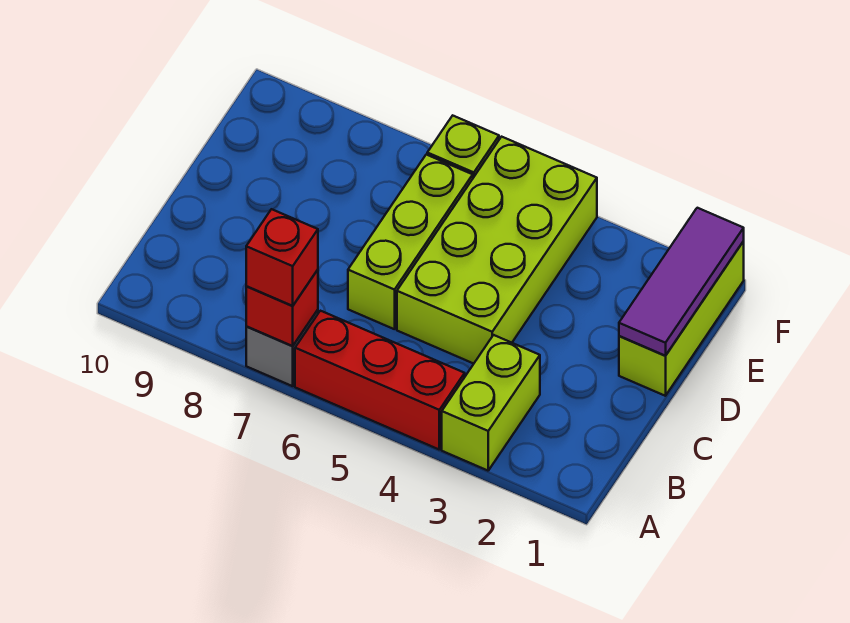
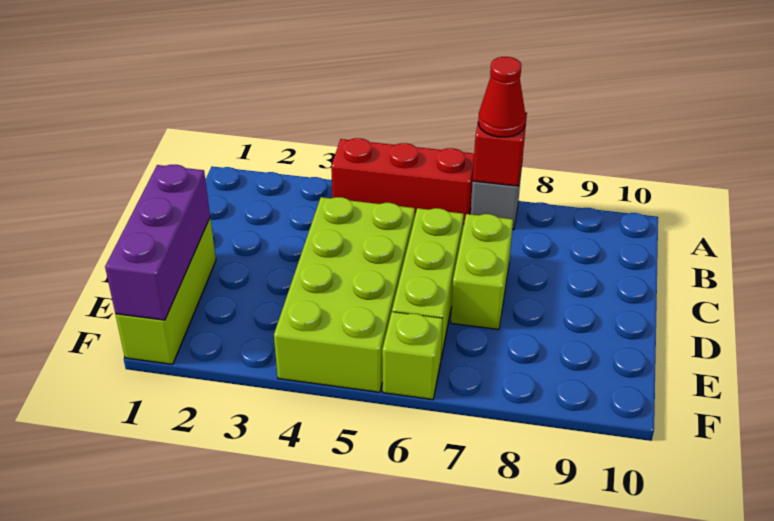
lime 1x2 brick [442,335,540,471] -> lime 1x2 brick moved to [451,214,513,329]
red 1x1 brick [246,209,318,306] -> red 1x1 cone [478,57,526,137]
purple 1x3 tile [619,208,744,356] -> purple 1x3 brick [105,165,210,320]

